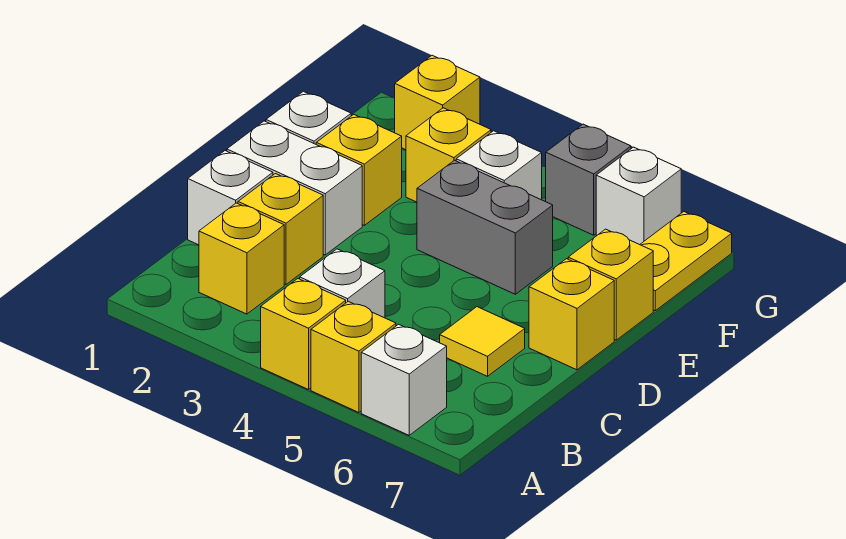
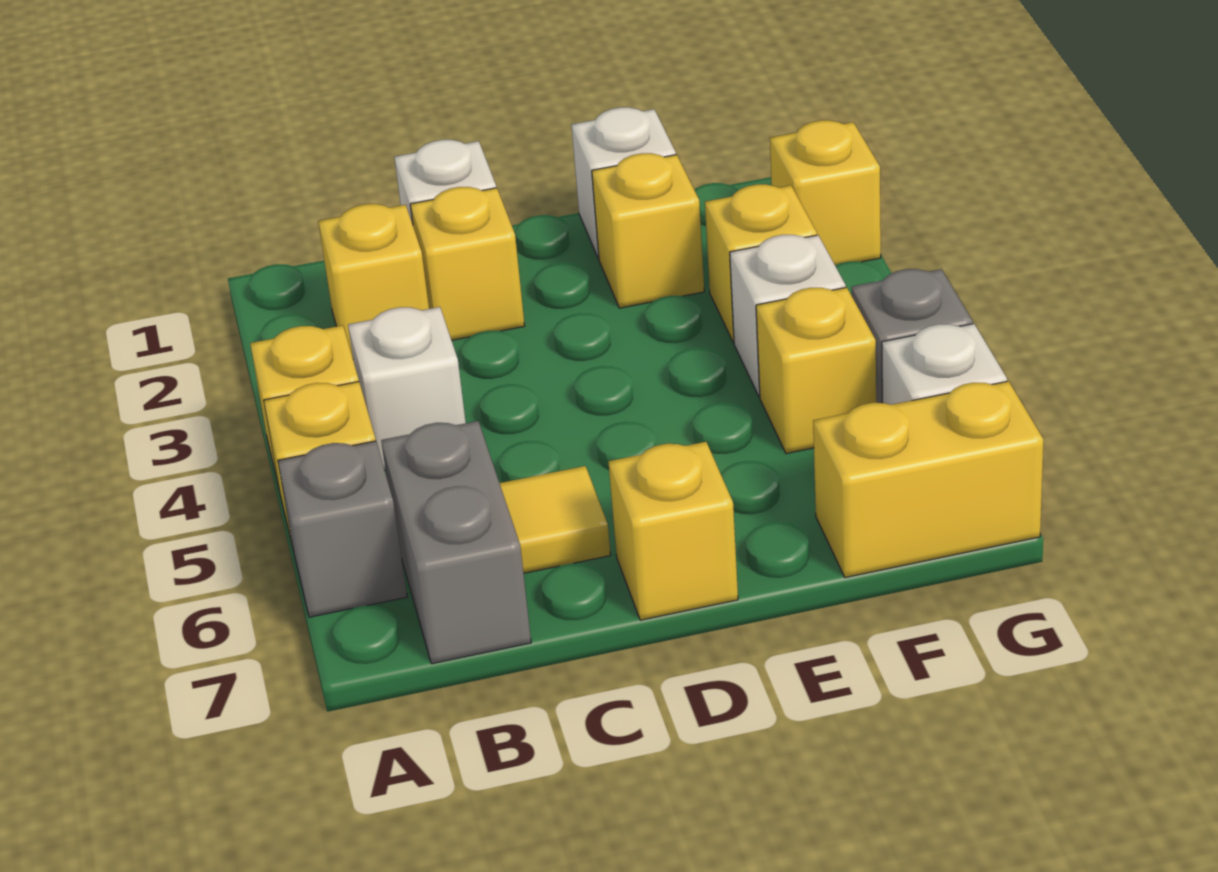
white 1x1 brick [361,324,447,435] -> grey 1x1 brick [278,441,407,617]
white 1x2 brick [227,121,362,255] -> none
grey 1x2 brick [417,160,553,294] -> grey 1x2 brick moved to [381,421,531,664]
yellow 1x1 brick [568,229,653,340] -> yellow 1x1 brick moved to [756,287,876,454]
yellow 1x2 plate [640,212,732,311] -> yellow 1x2 brick [813,381,1044,578]

